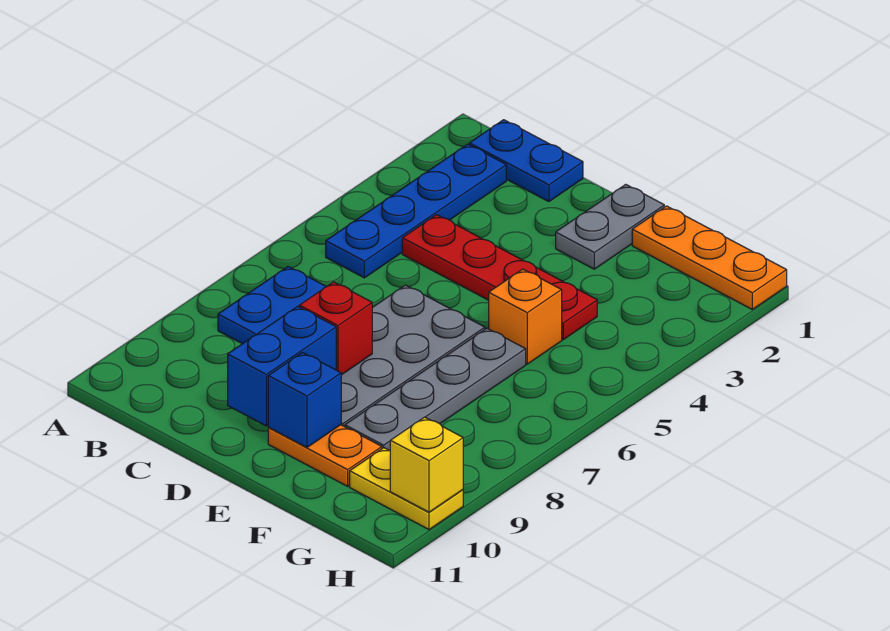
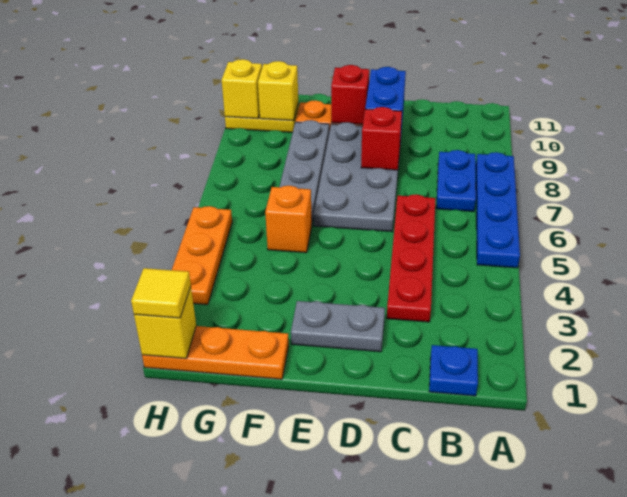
blue 1x2 plate [469,120,583,202] -> blue 1x1 plate [429,345,478,396]
blue 1x4 plate [326,144,506,278] -> blue 1x4 plate moved to [476,152,520,268]
red 1x4 plate [402,215,597,340] -> red 1x4 plate turned to [387,194,436,322]
grey 1x2 plate [556,184,664,269] -> grey 1x2 plate turned to [291,301,385,352]
blue 1x1 brick [268,353,341,447] -> red 1x1 brick [331,65,369,125]
none -> yellow 1x1 brick [258,61,298,121]
none -> yellow 1x1 brick [134,286,196,358]
none -> yellow 1x1 tile [131,268,191,318]
none -> orange 1x3 plate [172,206,232,305]

